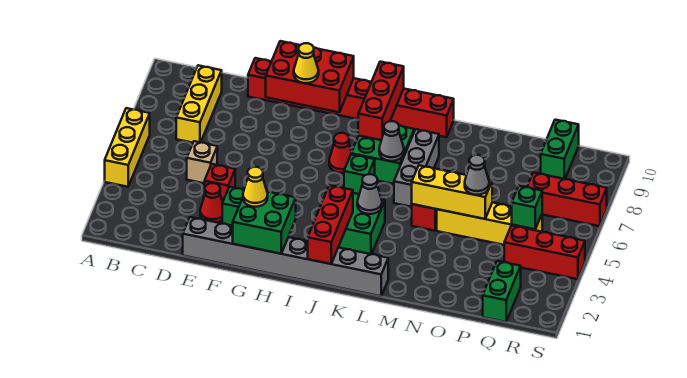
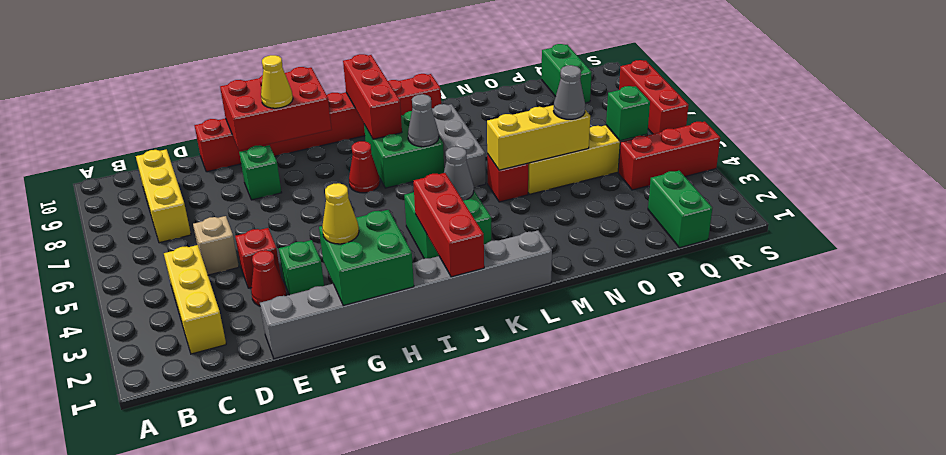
yellow 1x3 brick [105,108,150,187] -> yellow 1x3 brick moved to [164,245,226,354]
green 1x1 brick [344,154,375,194] -> green 1x1 brick moved to [239,145,282,200]
red 1x3 brick [527,173,607,226] -> red 1x3 brick turned to [619,60,689,134]

